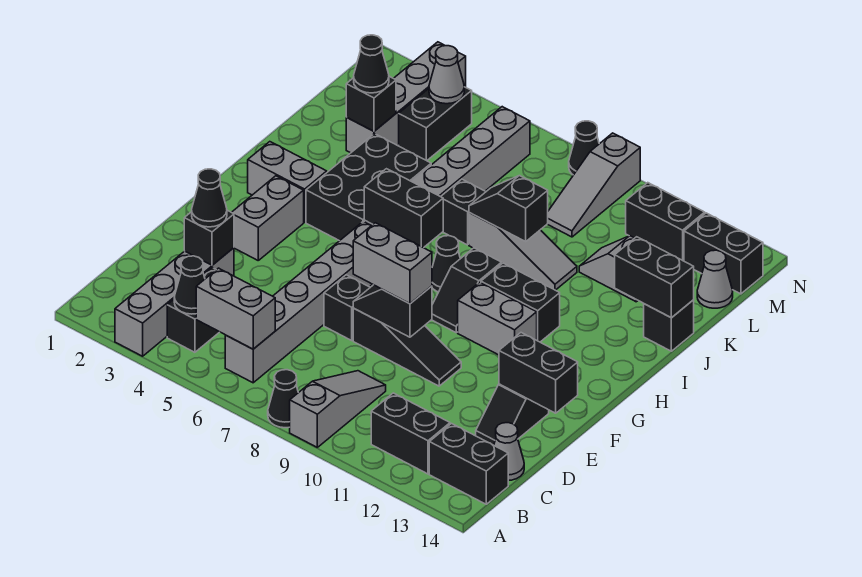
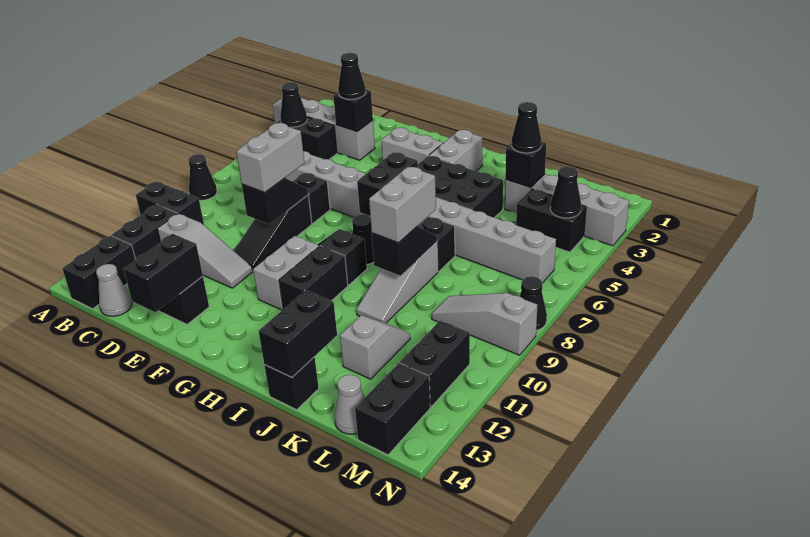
grey 1x3 slope [290,371,386,447] -> grey 1x3 slope moved to [157,213,253,288]
none -> black 1x2 brick [136,181,204,225]
grey 1x2 brick [196,268,275,349] -> grey 1x2 brick moved to [369,167,436,243]
grey 1x1 cone [429,46,464,104] -> black 1x1 cone [550,166,581,218]

